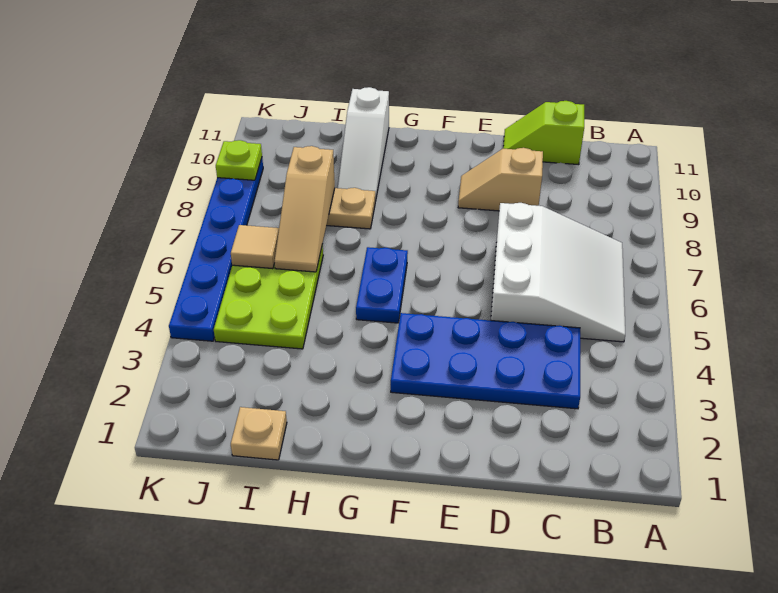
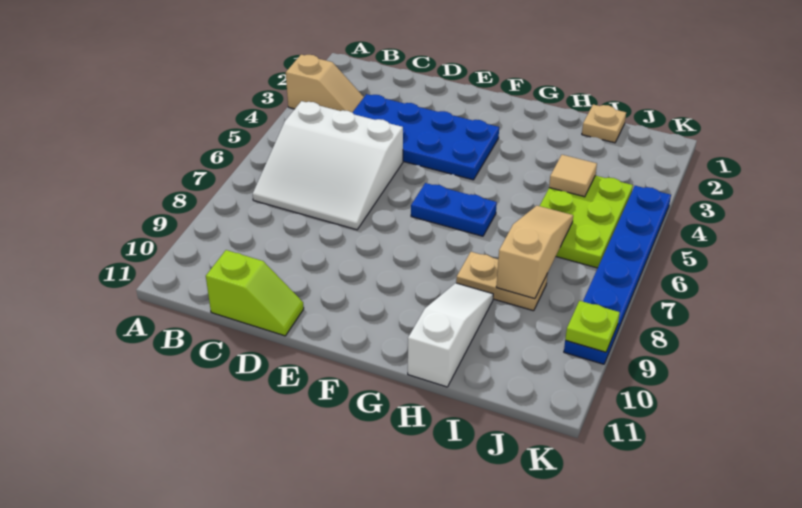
white 3x3 slope [491,203,625,342] -> white 3x3 slope turned to [253,101,403,230]
tan 1x2 slope [458,148,543,211] -> tan 1x2 slope moved to [286,55,364,112]
blue 1x2 plate [356,247,408,323] -> blue 1x2 plate turned to [411,183,497,236]
tan 1x1 tile [231,225,279,269] -> tan 1x1 tile moved to [549,155,597,197]

